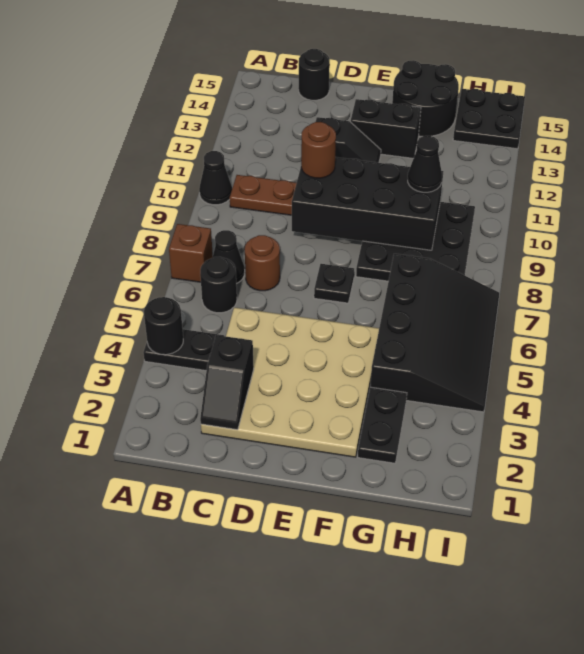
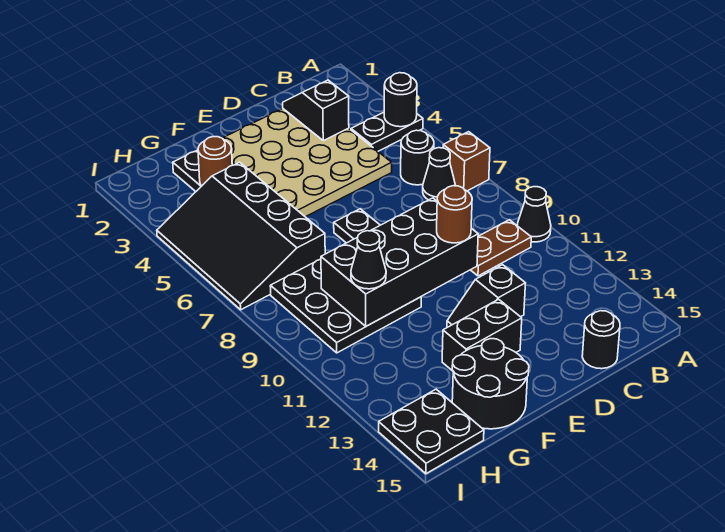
brown 1x1 round brick [245,235,280,291] -> brown 1x1 round brick moved to [198,136,232,186]

